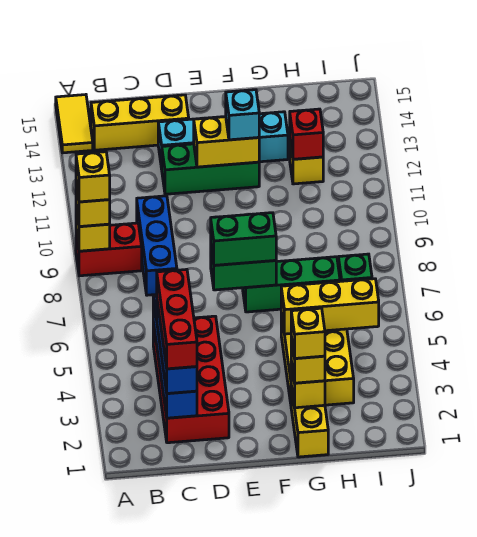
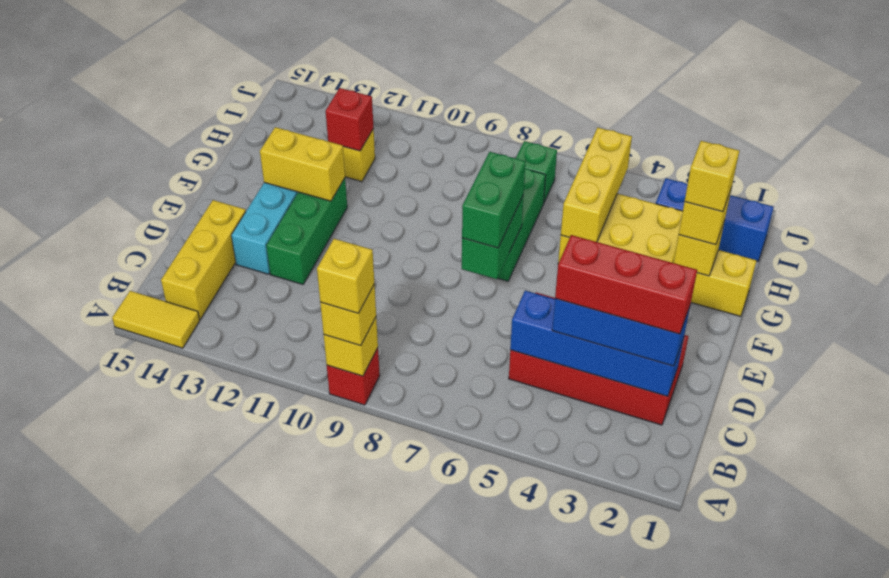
red 1x2 brick [76,223,142,276] -> red 1x1 brick [327,348,380,405]
blue 1x3 brick [137,196,177,295] -> blue 1x3 brick moved to [656,178,774,261]
yellow 1x2 brick [194,117,259,167] -> yellow 1x2 brick turned to [260,127,345,201]
cyan 1x1 brick [226,90,259,140] -> none

